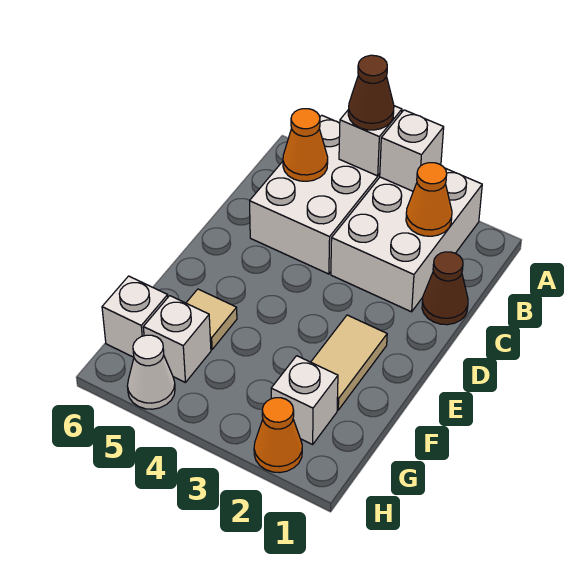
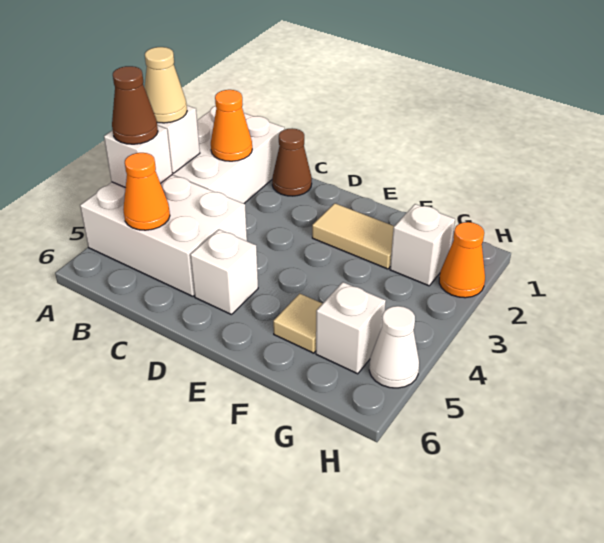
white 2x3 brick [331,168,482,312] -> white 2x3 brick turned to [172,106,284,204]
none -> tan 1x1 cone [145,47,187,123]
white 1x1 brick [102,276,168,357] -> white 1x1 brick moved to [190,230,258,314]

